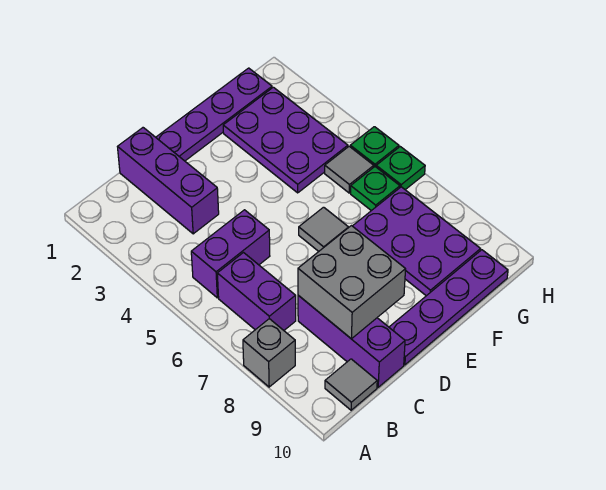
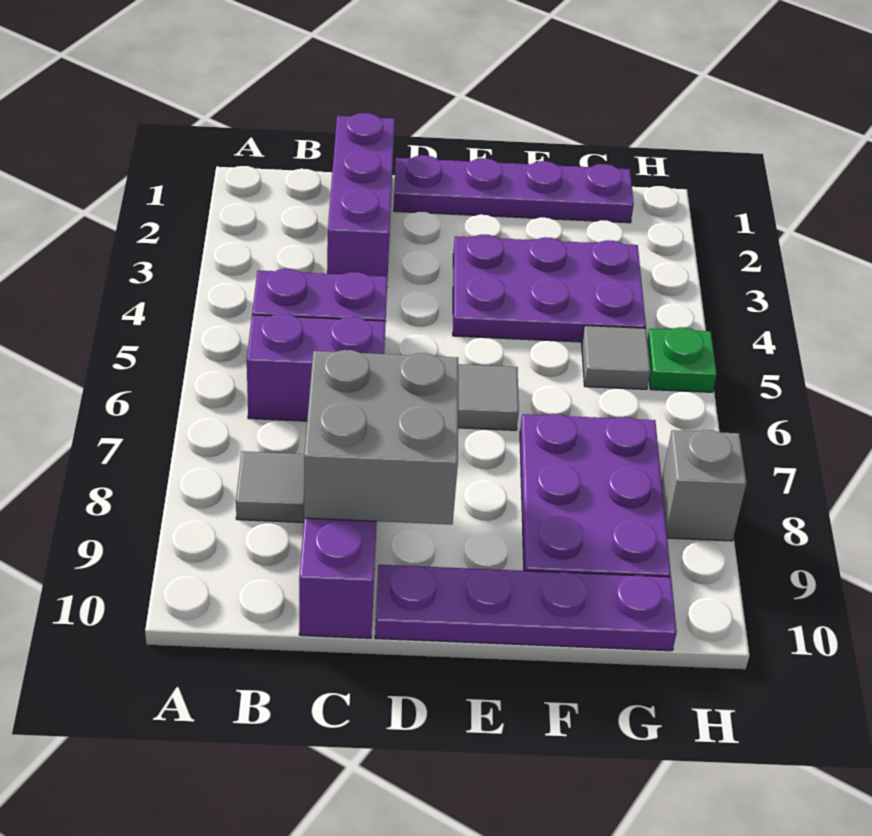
grey 1x1 brick [243,319,295,387] -> grey 1x1 brick moved to [662,430,747,541]
purple 1x2 brick [217,253,296,330] -> purple 1x2 brick turned to [247,314,386,421]
grey 1x1 tile [325,359,377,410] -> grey 1x1 tile moved to [236,451,304,523]
purple 2x3 plate [223,87,348,193] -> purple 2x3 plate turned to [453,235,646,342]
green 1x1 plate [351,167,400,211] -> none
green 1x1 plate [376,147,425,190] -> none

